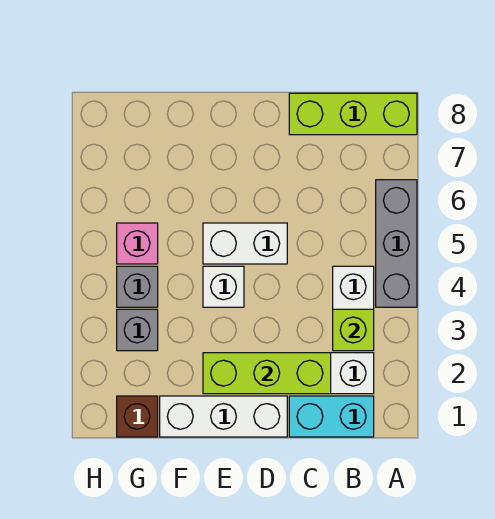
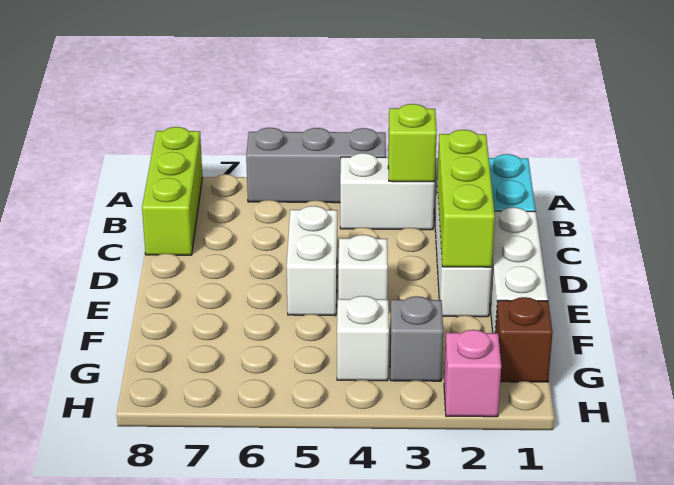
grey 1x1 brick [117,266,158,307] -> white 1x1 brick [337,296,389,381]
pink 1x1 brick [117,223,158,264] -> pink 1x1 brick moved to [444,330,501,417]

